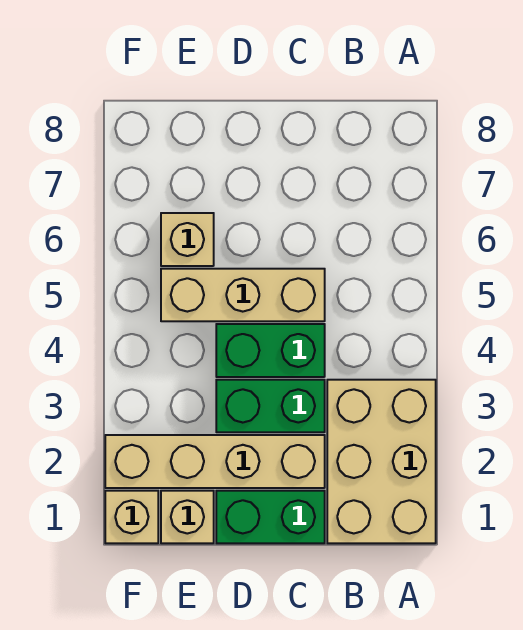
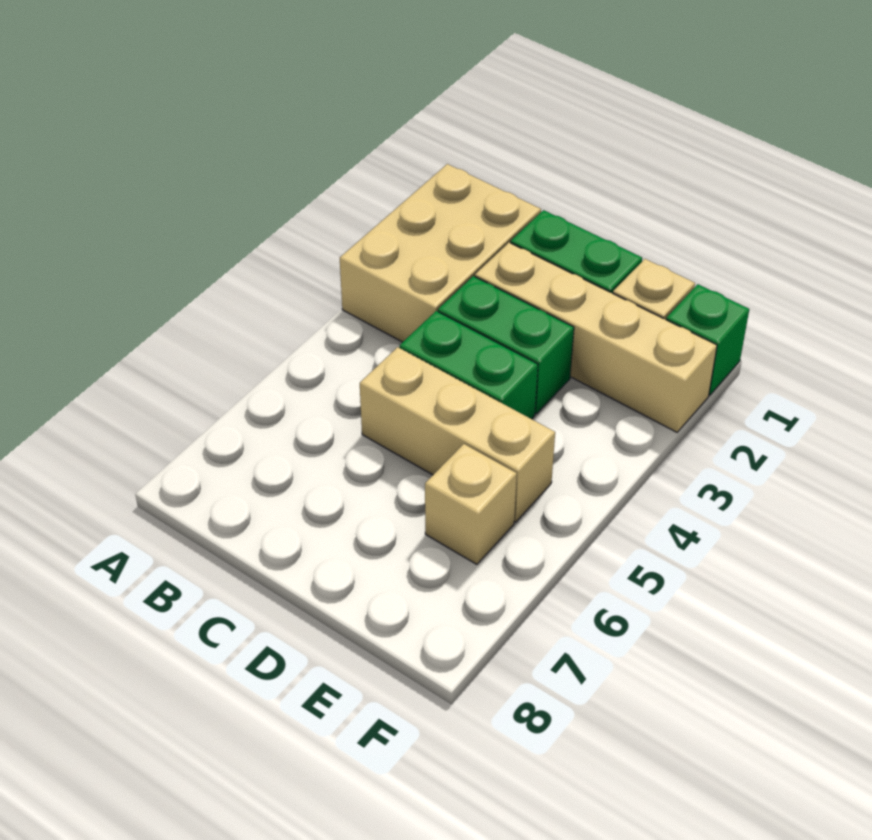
tan 1x1 brick [105,491,158,543] -> green 1x1 brick [666,284,749,395]

